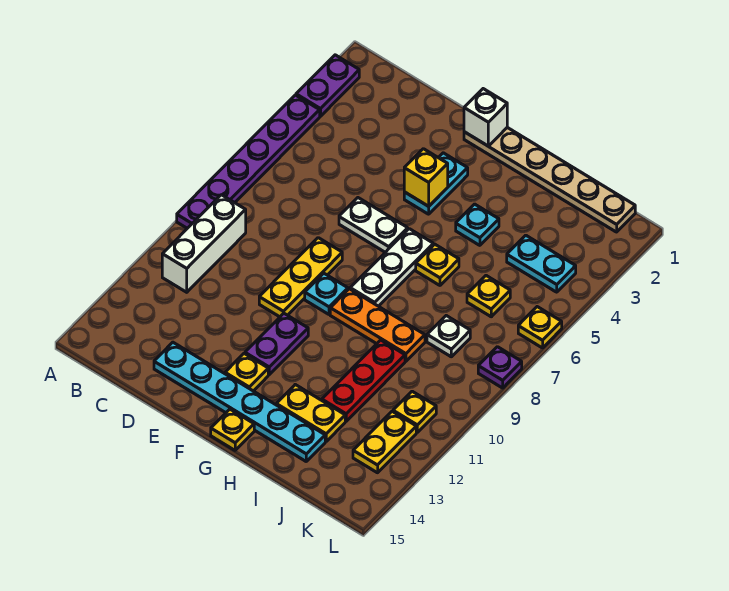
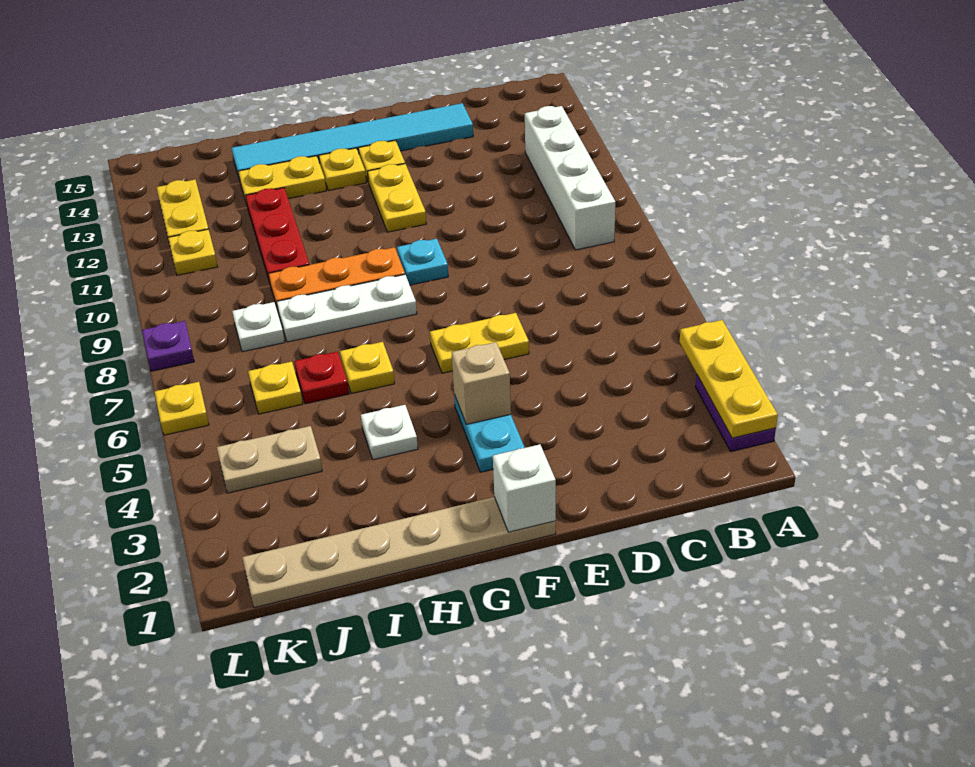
purple 1x6 plate [177,95,320,228] -> none
white 1x3 brick [162,195,246,292] -> white 1x4 brick [525,106,615,250]
cyan 1x6 plate [154,342,325,461] -> cyan 1x6 tile [232,103,473,180]
white 1x2 plate [339,198,408,252] -> yellow 1x2 plate [430,313,529,373]
yellow 1x3 plate [259,238,342,317] -> yellow 1x3 plate moved to [679,320,778,438]
yellow 1x1 brick [404,149,448,206] -> tan 1x1 brick [452,342,511,424]
purple 1x2 plate [245,313,308,375] -> yellow 1x2 plate [367,164,426,232]
white 1x3 plate [350,229,433,306] -> white 1x3 plate turned to [277,275,417,342]
yellow 1x1 plate [211,409,254,450] -> yellow 1x1 plate moved to [319,148,366,191]
cyan 1x1 plate [456,204,499,245] -> white 1x1 plate [361,405,418,460]
none -> red 1x1 plate [294,352,349,404]
cyan 1x2 plate [507,235,576,292] -> tan 1x2 plate [217,426,322,493]

